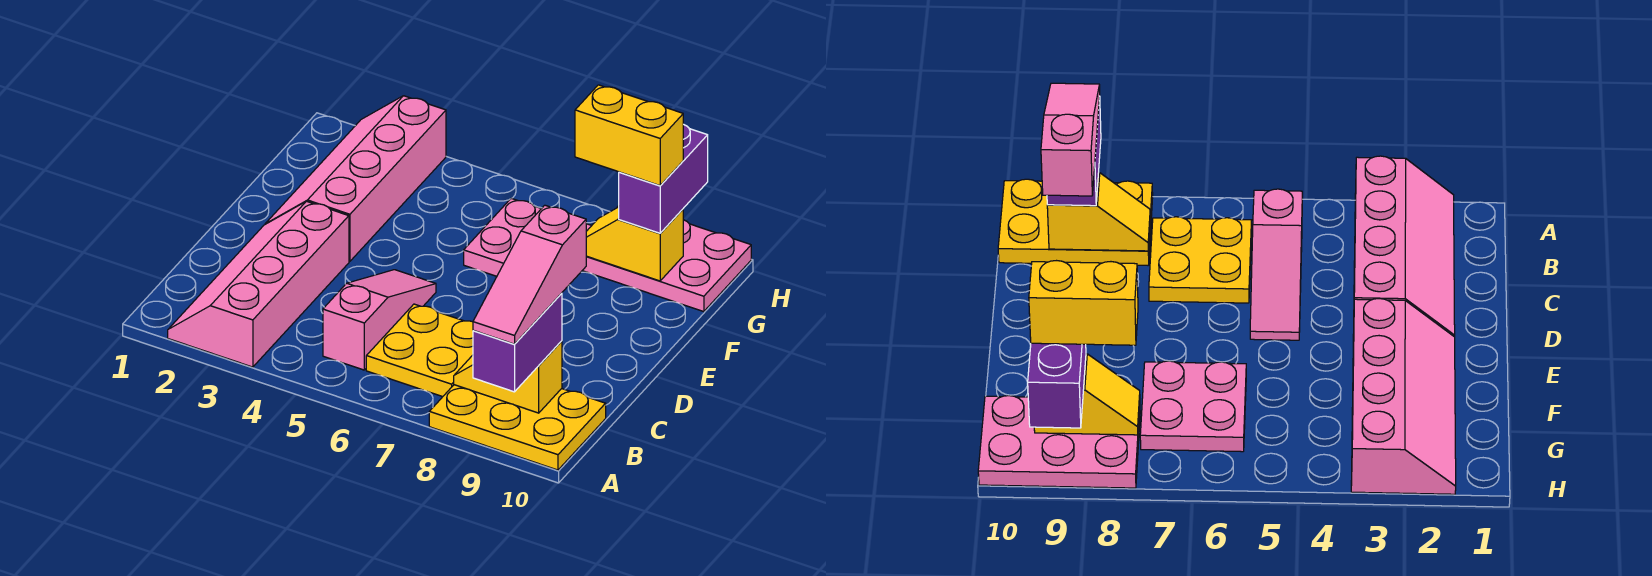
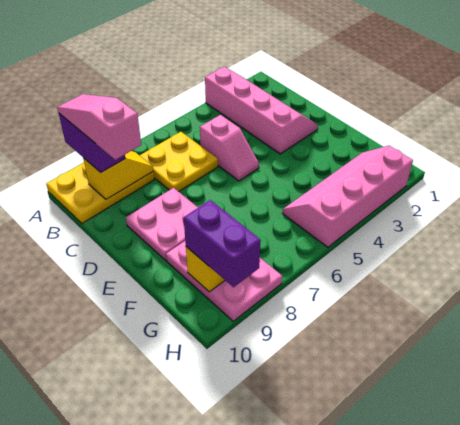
pink 1x3 slope [323,270,436,370] -> pink 1x2 slope [200,115,259,181]
pink 2x4 slope [266,96,446,261] -> pink 2x4 slope turned to [282,146,413,247]
pink 2x2 plate [464,198,592,276] -> pink 2x2 plate moved to [126,188,198,260]
pink 2x3 plate [582,206,751,312] -> pink 2x3 plate turned to [166,241,282,321]
yellow 1x2 brick [575,85,683,186] -> none

